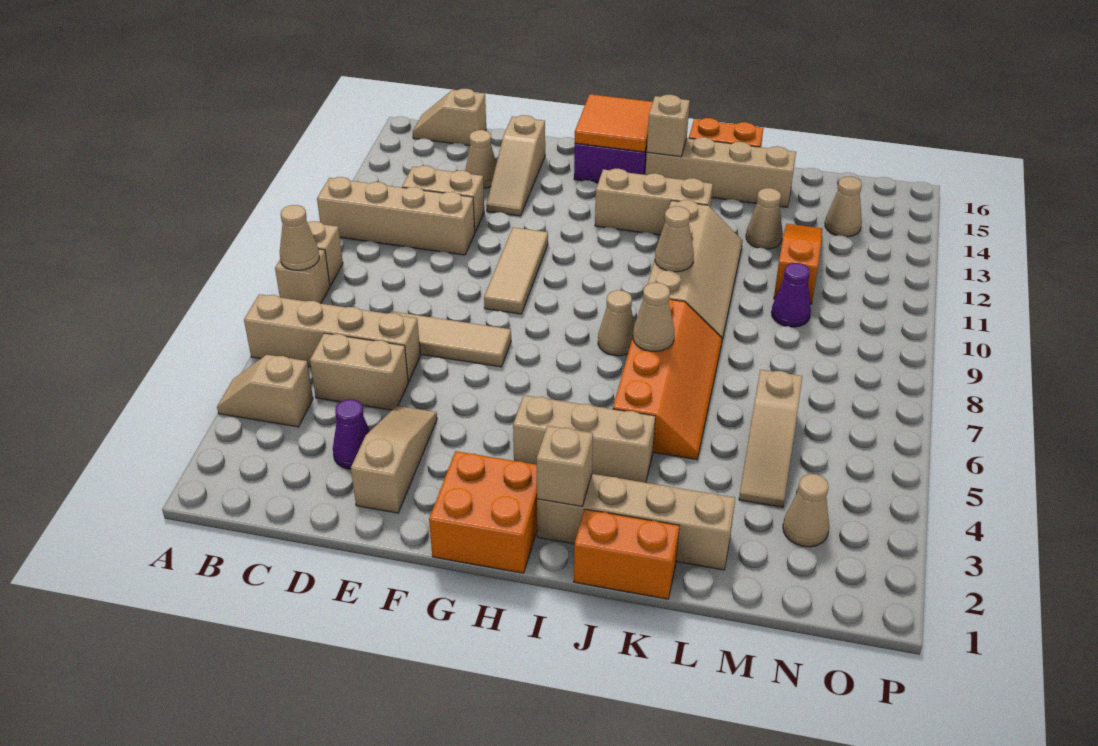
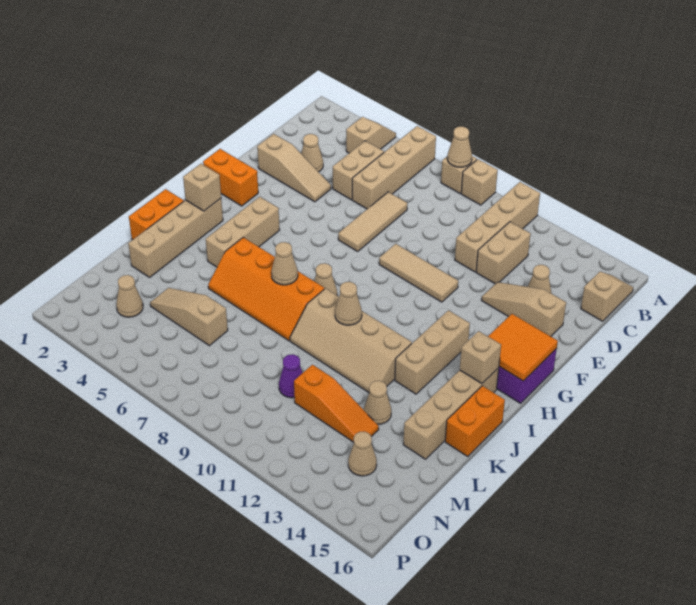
purple 1x1 cone [333,399,370,469] -> tan 1x1 cone [301,134,323,172]
orange 2x2 brick [429,451,537,573] -> orange 1x2 brick [203,149,258,206]

